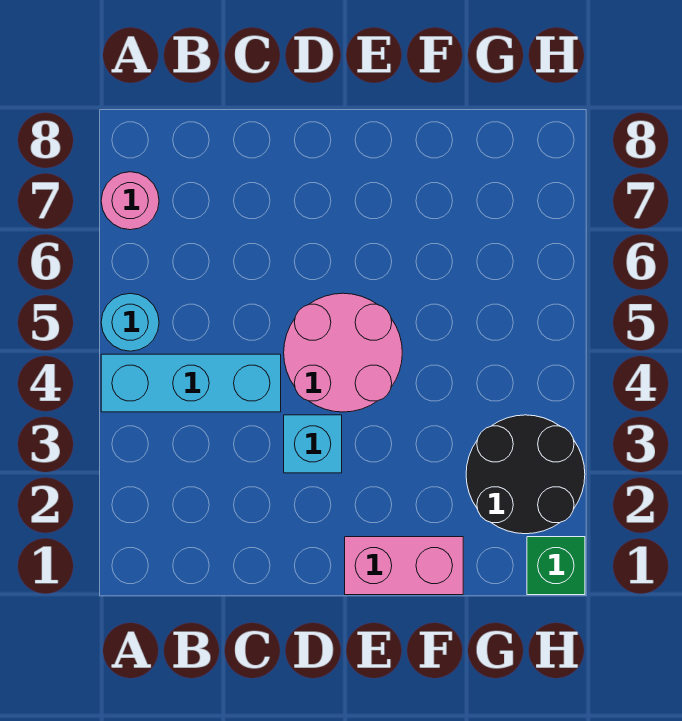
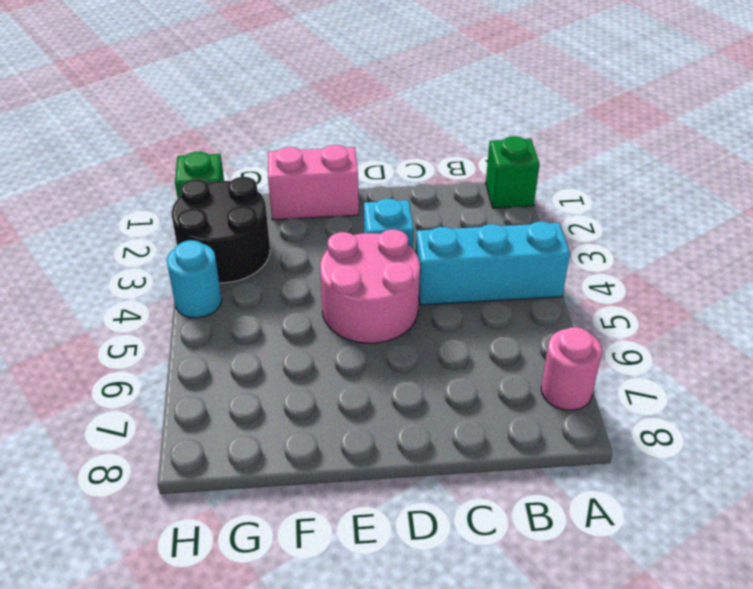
none -> green 1x1 brick [486,136,539,208]
cyan 1x1 round brick [101,293,159,351] -> cyan 1x1 round brick moved to [167,240,222,318]

